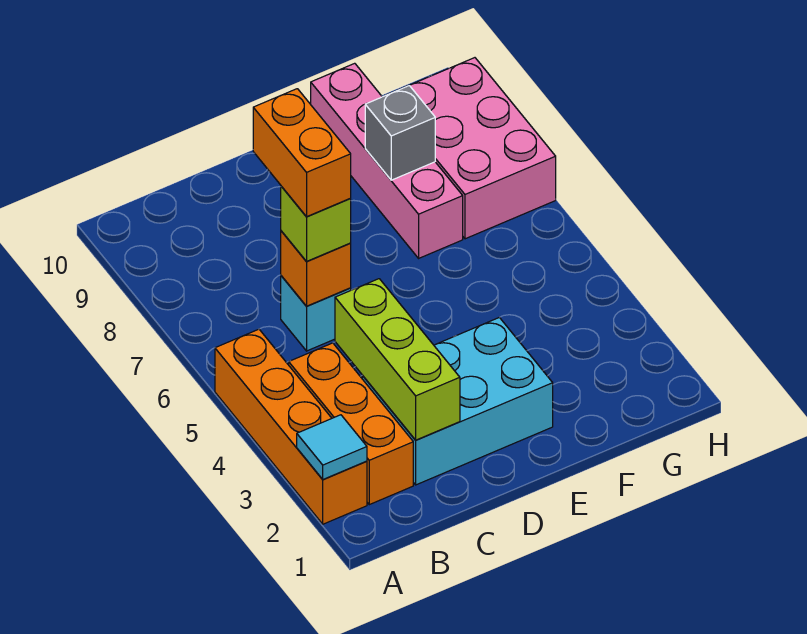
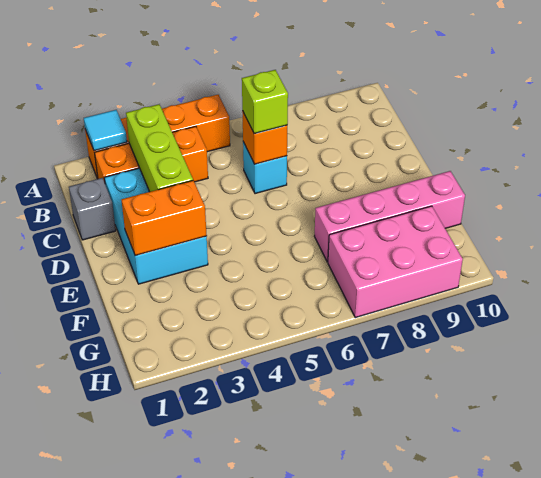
lime 1x3 brick [335,279,460,440] -> lime 1x3 brick turned to [126,104,193,192]
orange 1x2 brick [253,89,351,217] -> orange 1x2 brick moved to [122,181,207,256]
grey 1x1 brick [365,86,435,180] -> grey 1x1 brick moved to [69,178,116,240]

